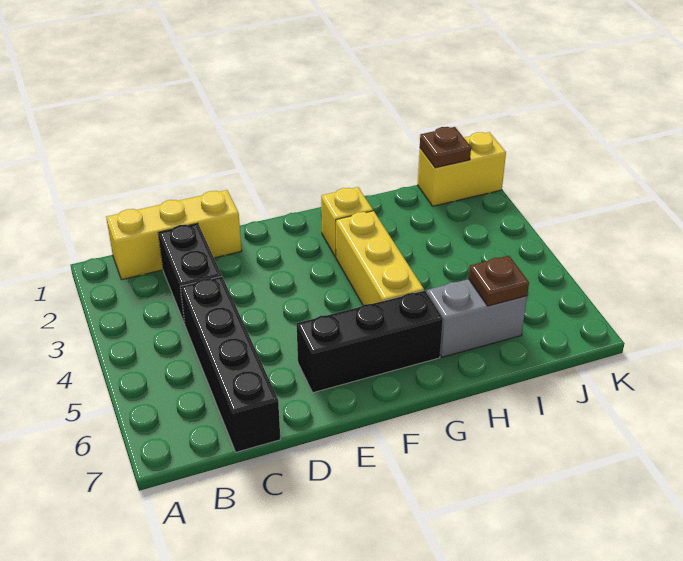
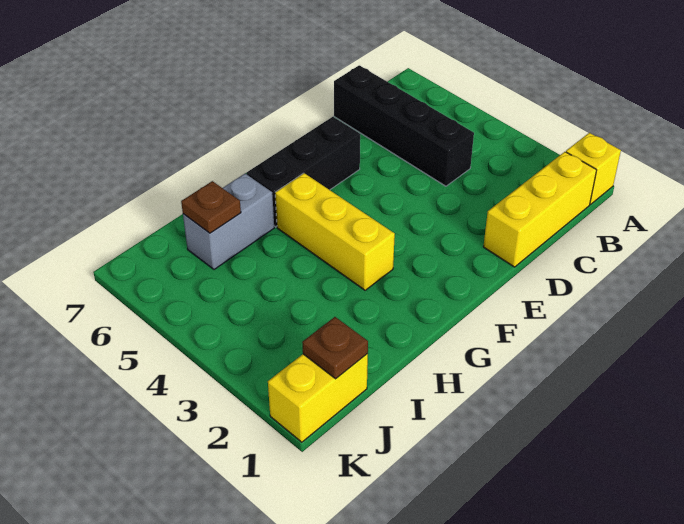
black 1x2 brick [158,223,222,324] -> none
yellow 1x1 brick [321,187,373,257] -> yellow 1x1 brick moved to [566,133,621,204]

